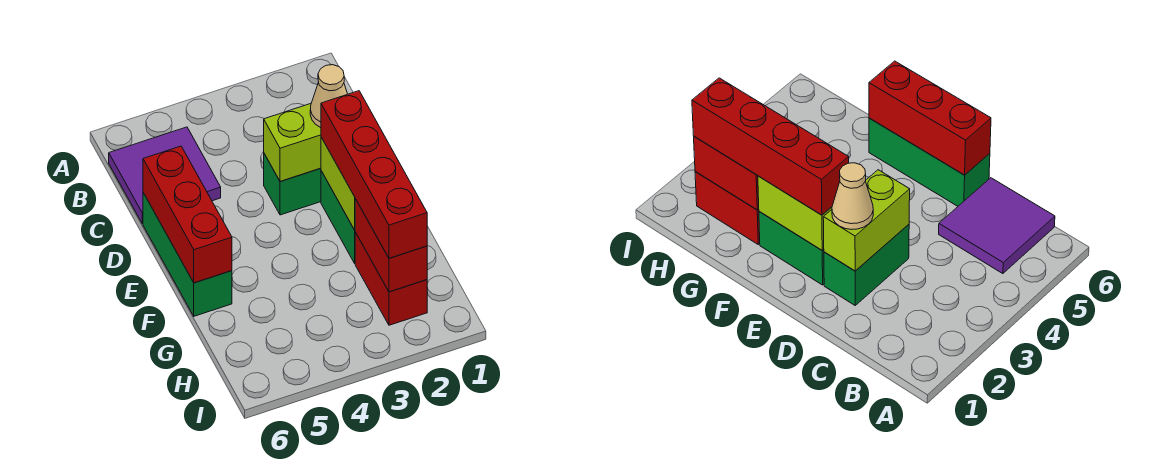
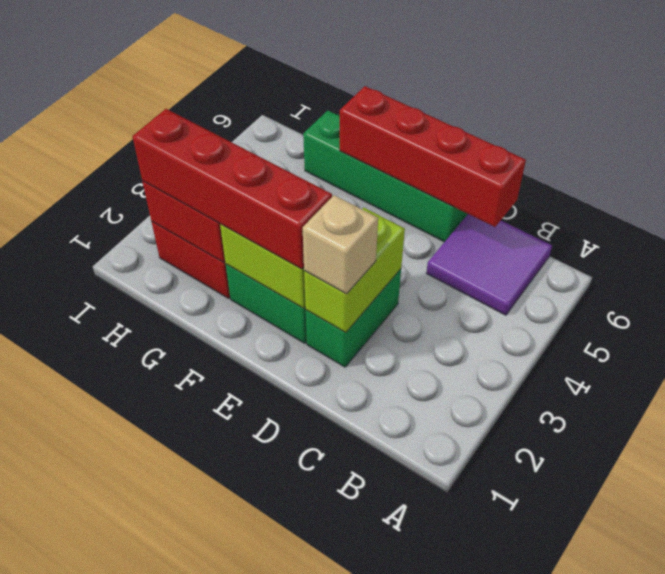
tan 1x1 cone [310,65,347,128] -> tan 1x1 brick [303,195,378,294]
green 1x3 brick [143,193,232,316] -> green 1x4 brick [303,111,468,242]
red 1x3 brick [143,146,232,283] -> red 1x4 brick [340,86,526,227]

